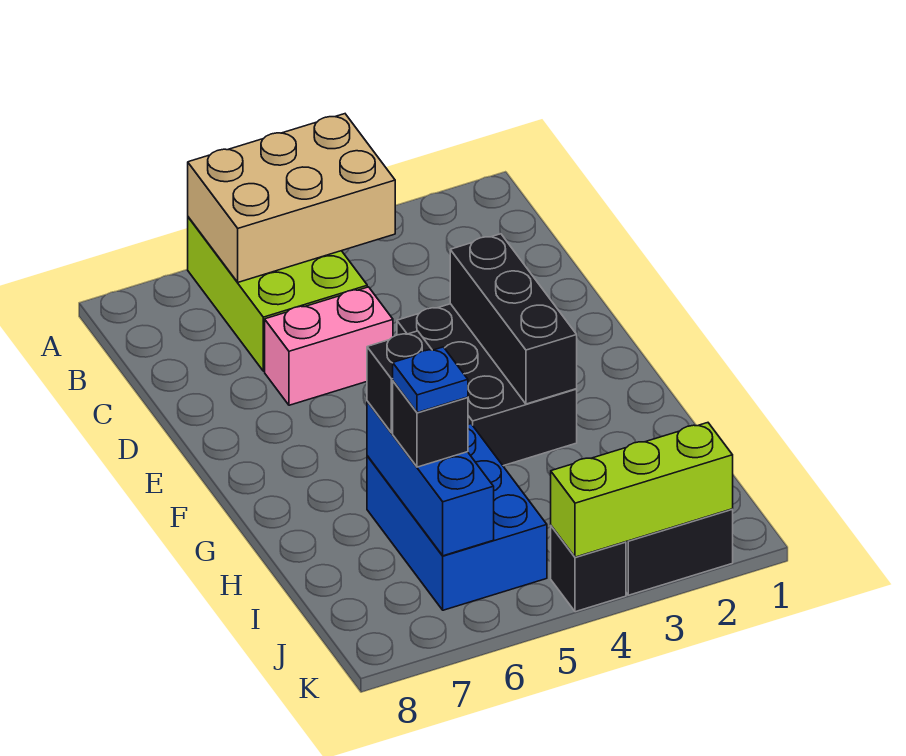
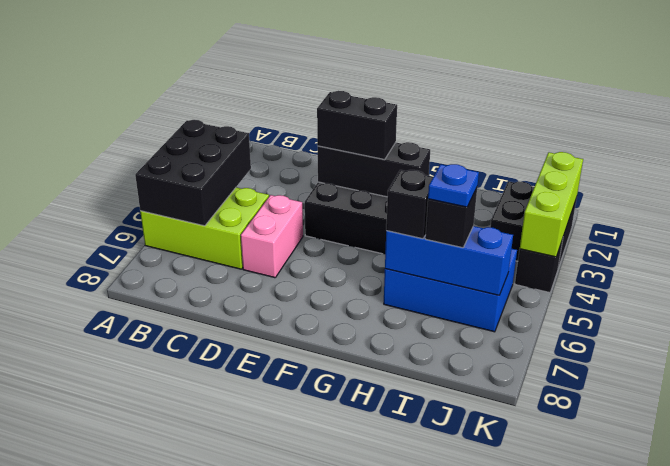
tan 2x3 brick [188,114,395,282] -> black 2x3 brick [135,120,251,226]
none -> black 1x2 brick [317,91,397,160]

